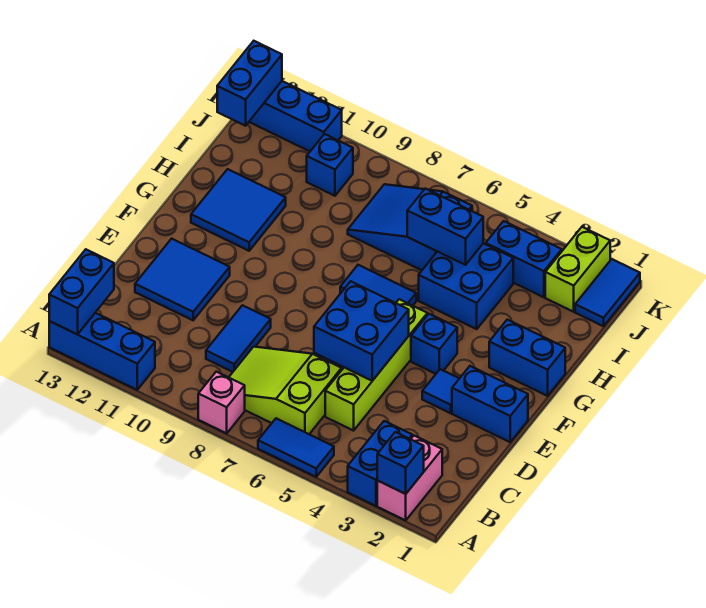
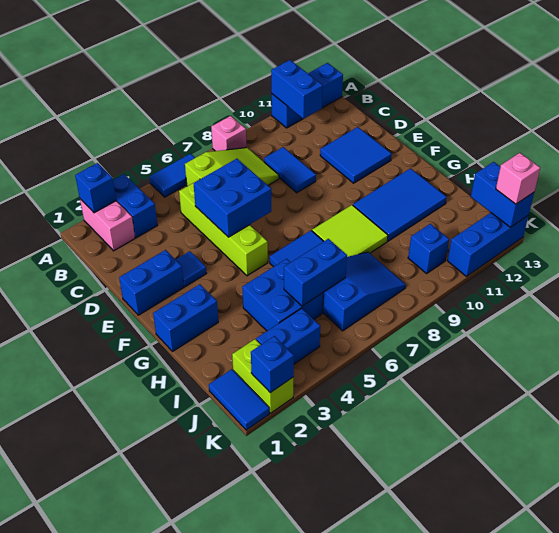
blue 1x2 brick [49,249,114,334] -> blue 1x2 brick moved to [271,60,323,119]
blue 1x1 brick [411,314,457,374] -> blue 1x1 brick moved to [251,336,294,393]
none -> lime 2x2 tile [312,205,388,257]
blue 2x2 tile [191,169,286,251] -> blue 2x3 tile [353,168,447,241]
none -> pink 1x1 brick [496,153,540,204]

